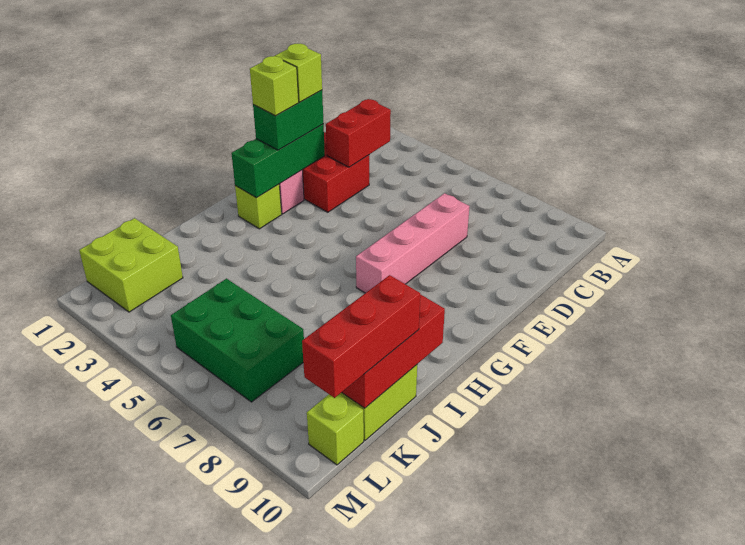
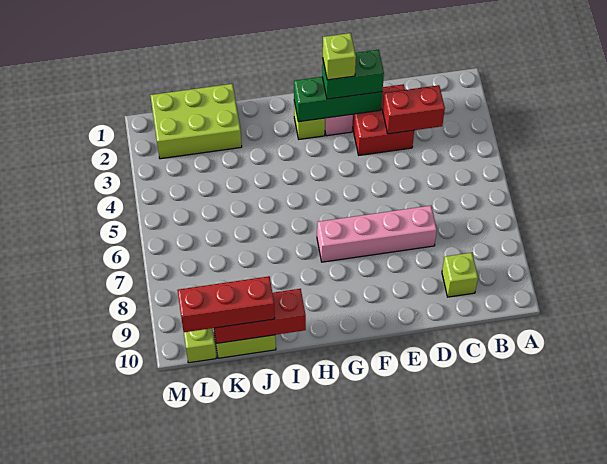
lime 1x1 brick [275,44,322,102] -> lime 1x1 brick moved to [442,253,478,297]
lime 2x2 brick [79,218,183,312] -> lime 2x3 brick [150,84,242,159]
green 2x3 brick [171,279,304,402] -> none

